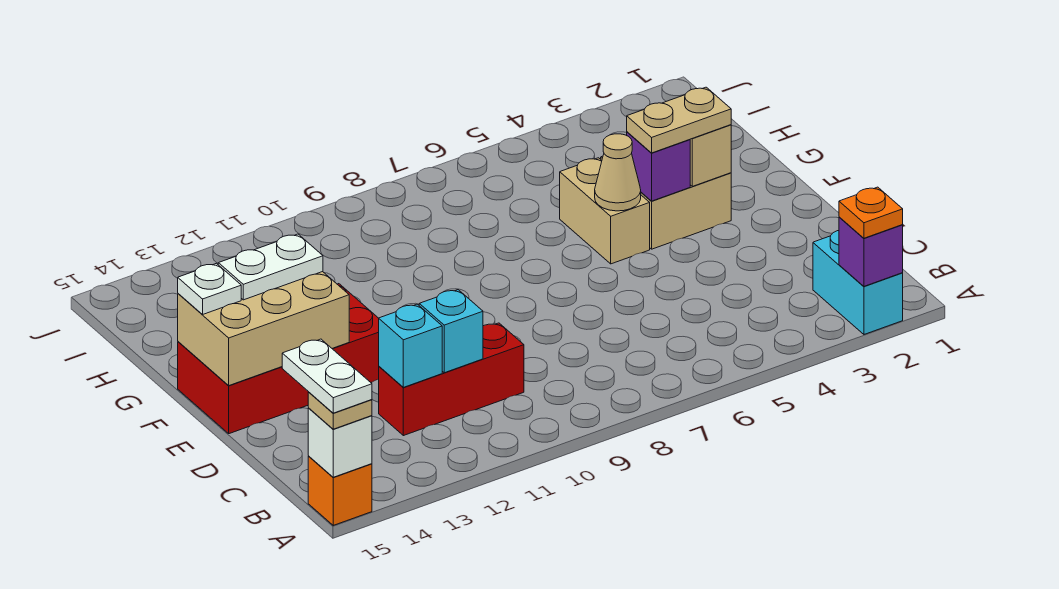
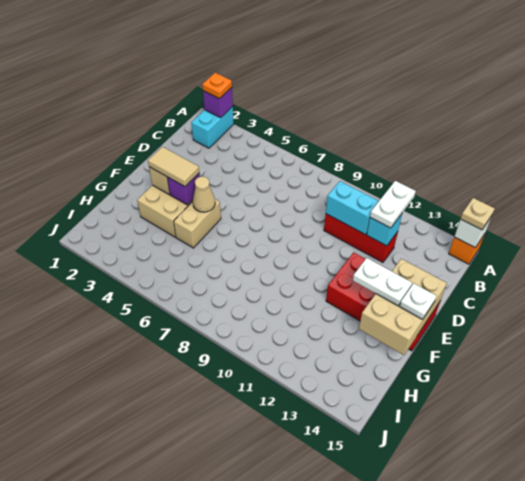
white 1x2 plate [282,339,372,413] -> white 1x2 plate moved to [370,181,416,228]
cyan 1x1 brick [419,290,483,373] -> cyan 1x2 brick [326,181,379,235]
tan 2x3 brick [178,272,349,386] -> tan 2x3 brick turned to [359,259,447,355]
tan 1x2 plate [627,87,731,153] -> tan 1x2 tile [148,147,199,187]

